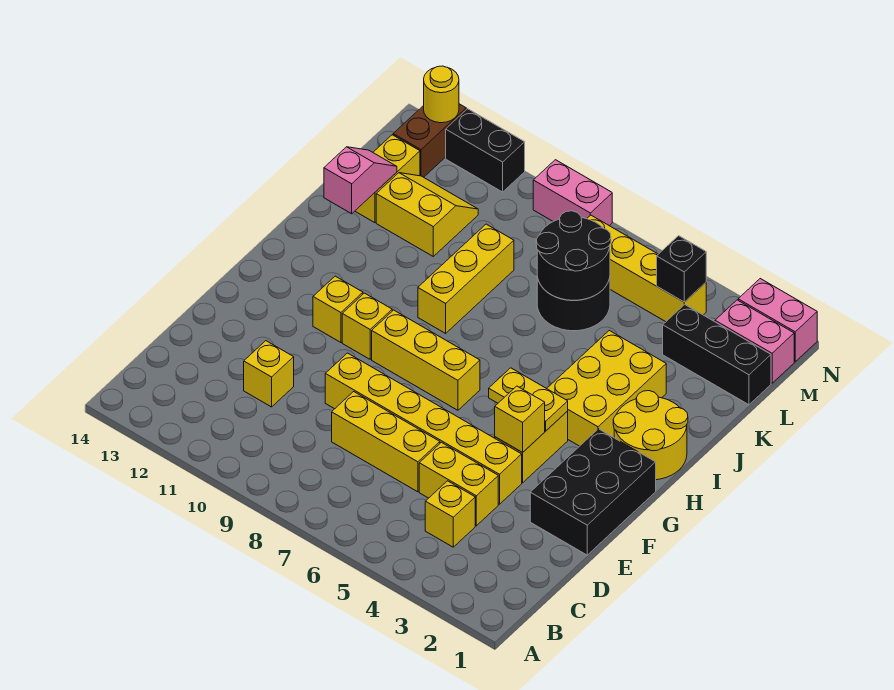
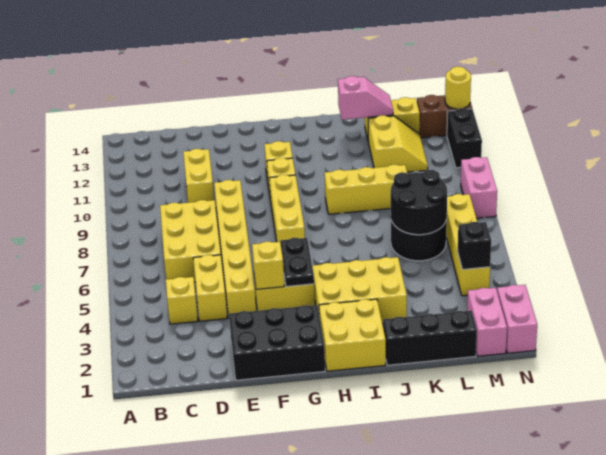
yellow 1x3 brick [332,392,440,492] -> yellow 2x3 brick [160,200,221,283]
yellow 1x1 brick [244,341,294,407] -> yellow 1x2 brick [183,149,214,203]
yellow 1x2 plate [489,368,568,431] -> black 1x2 plate [280,238,314,287]
yellow 2x2 round brick [613,391,688,480] -> yellow 2x2 brick [319,299,386,371]
black 1x3 brick [663,305,771,405] -> black 1x3 brick turned to [383,311,477,365]

